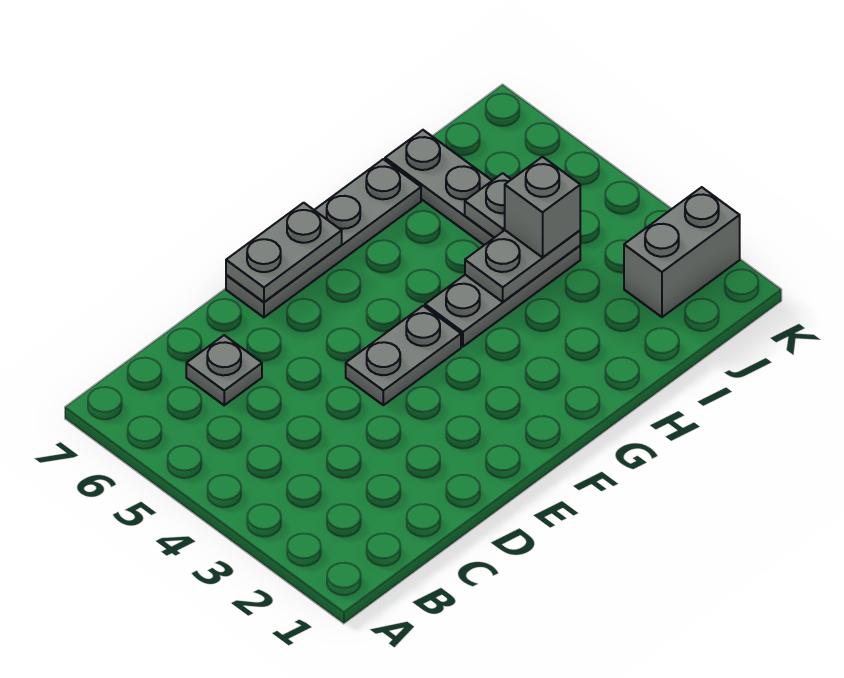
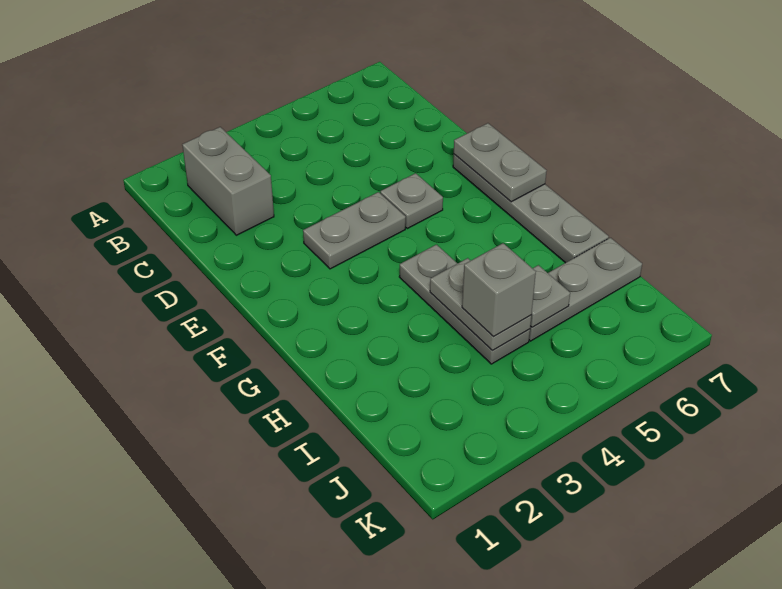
grey 1x1 plate [186,335,262,405] -> grey 1x1 plate moved to [380,173,443,229]
grey 1x2 plate [346,306,461,405] -> grey 1x2 plate turned to [303,192,406,269]
grey 1x2 brick [624,187,740,317] -> grey 1x2 brick moved to [182,127,274,235]

